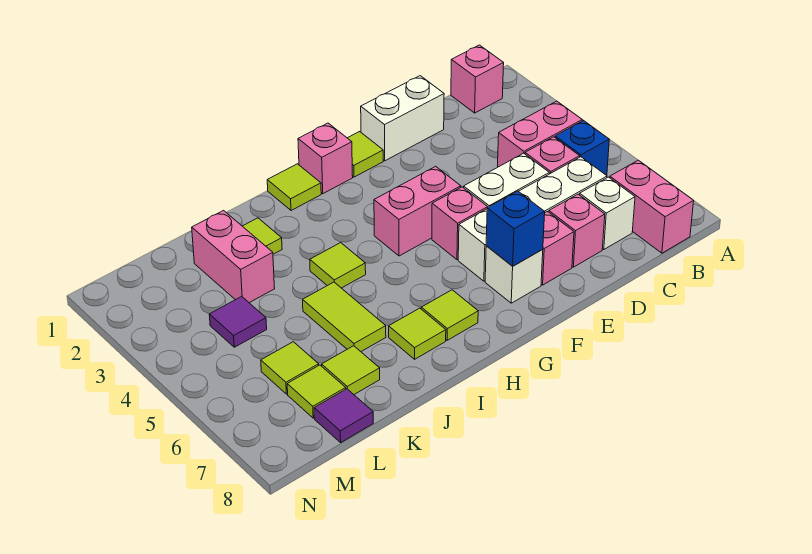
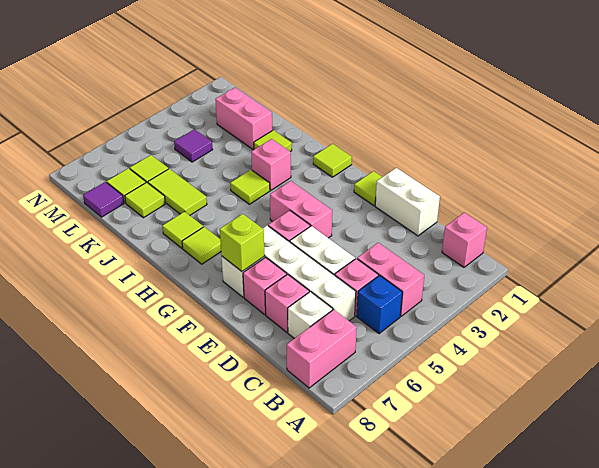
blue 1x1 brick [486,191,545,266] -> lime 1x1 brick [220,214,265,271]
pink 1x1 brick [298,123,353,194] -> pink 1x1 brick moved to [251,139,291,190]
lime 1x2 tile [303,282,386,351] -> lime 1x2 tile turned to [148,169,207,215]
pink 1x2 brick [192,211,275,303] -> pink 1x2 brick turned to [215,88,272,149]

